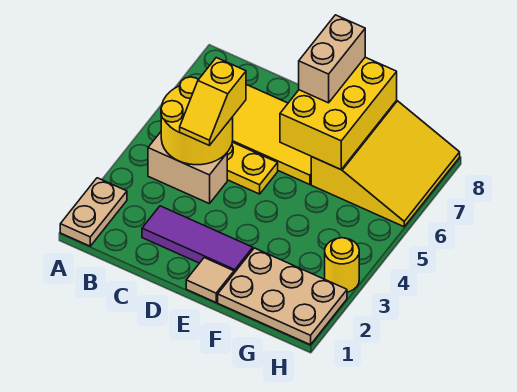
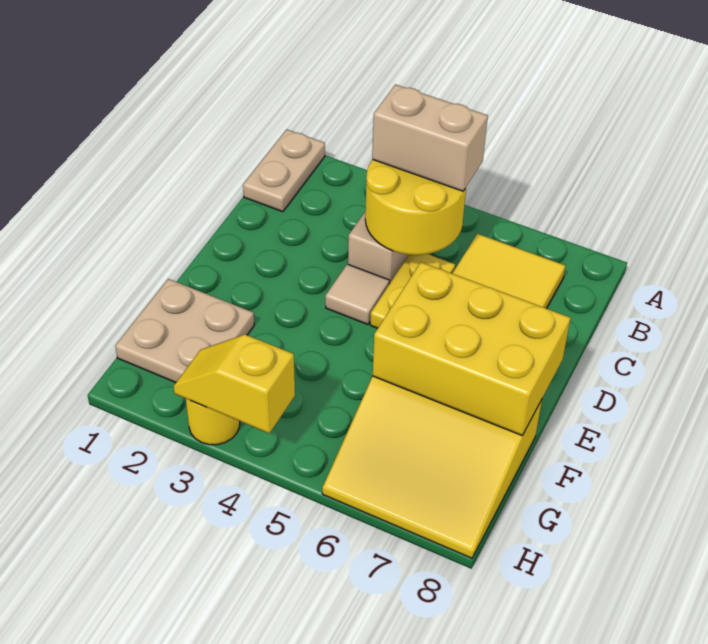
tan 1x2 plate [60,178,127,246] -> tan 1x2 plate turned to [243,130,325,212]
purple 1x3 tile [142,206,253,273] -> none
yellow 1x2 slope [180,58,246,146] -> yellow 1x2 slope moved to [173,334,295,433]
tan 1x1 tile [186,258,234,302] -> tan 1x1 tile moved to [325,264,389,324]
tan 1x2 brick [299,15,365,103] -> tan 1x2 brick moved to [372,84,488,191]
tan 2x3 plate [218,248,347,345] -> tan 2x2 plate [115,279,254,382]

